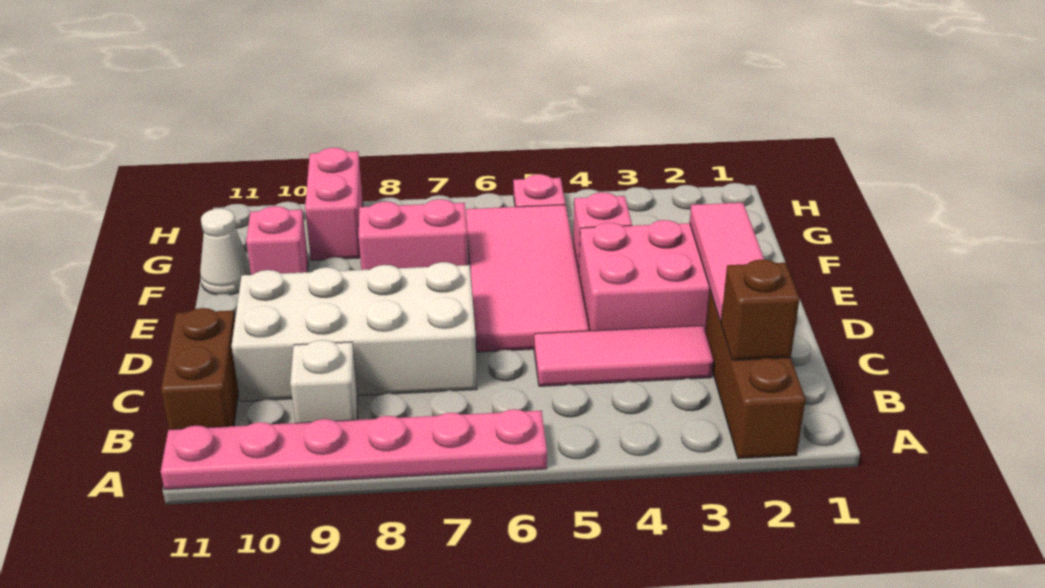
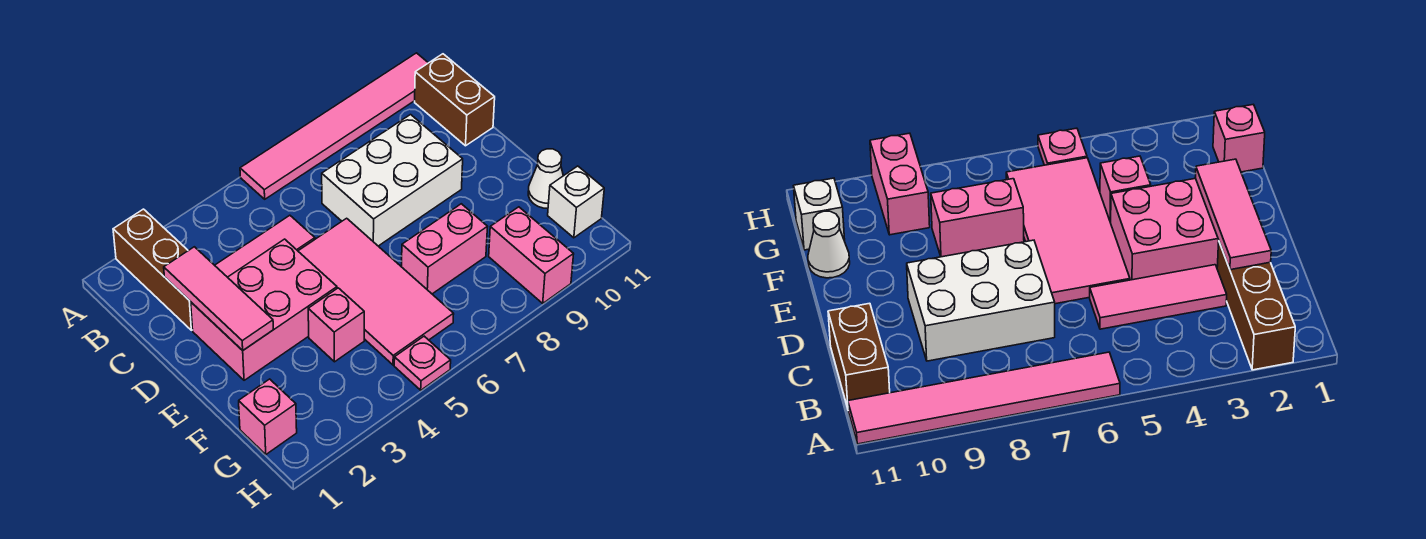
pink 1x6 plate [161,409,547,490] -> pink 1x6 tile [240,53,428,199]
brown 1x1 brick [721,259,800,360] -> none
white 1x1 brick [290,340,358,423] -> white 1x1 brick moved to [548,166,604,238]
white 2x4 brick [232,262,477,401] -> white 2x3 brick [322,115,463,246]
pink 1x1 brick [246,206,308,275] -> pink 1x1 brick moved to [239,379,297,454]

